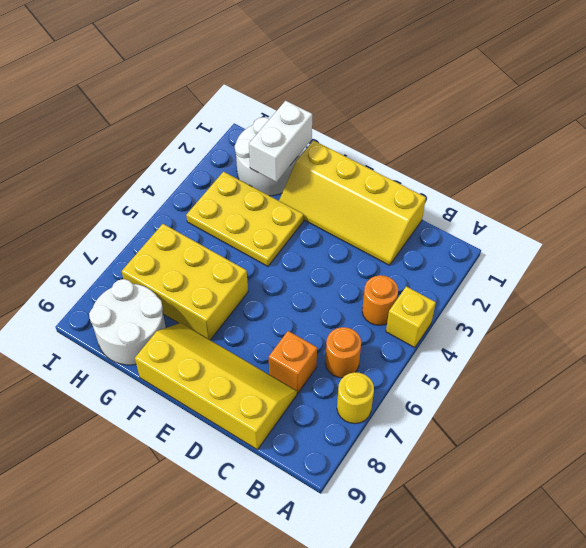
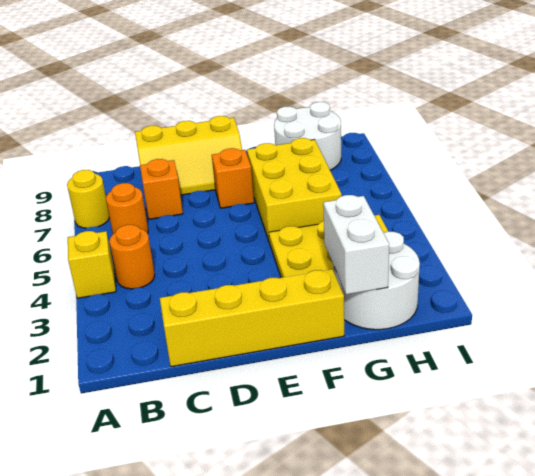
yellow 2x4 slope [135,323,297,450] -> yellow 2x3 slope [135,116,242,195]
none -> orange 1x1 brick [212,148,254,208]
yellow 2x3 brick [122,224,248,340] -> yellow 2x3 brick turned to [247,138,342,243]

